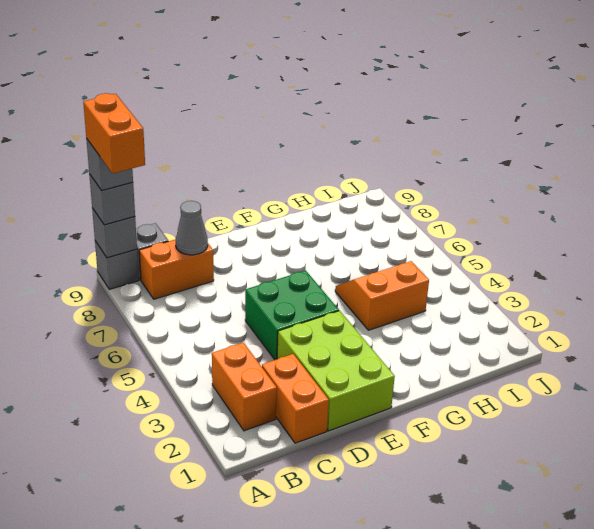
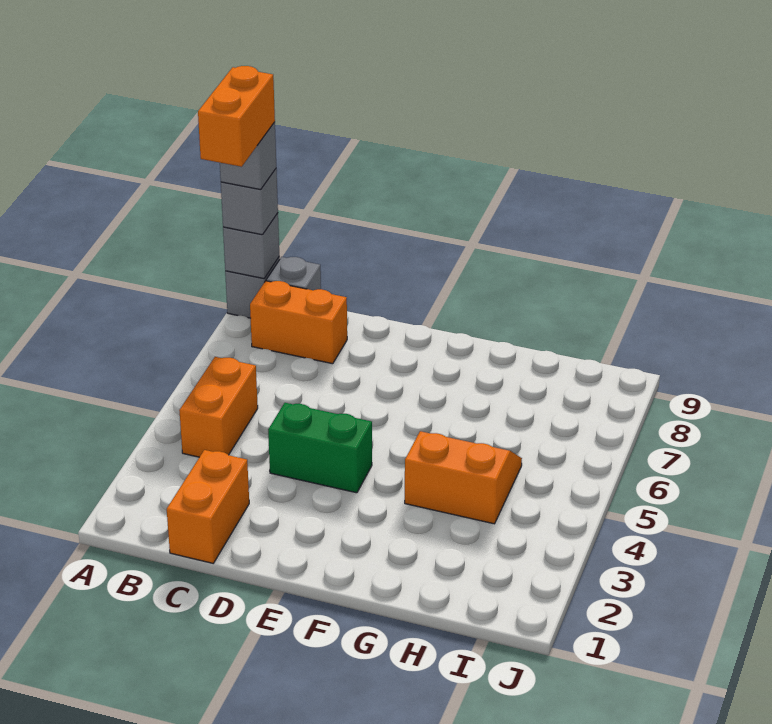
orange 1x2 brick [212,343,277,431] -> orange 1x2 brick moved to [179,357,258,457]
grey 1x1 cone [176,201,208,255] -> none
lime 2x3 brick [277,311,395,431] -> none
green 2x2 brick [245,270,339,360] -> green 1x2 brick [268,403,372,493]

